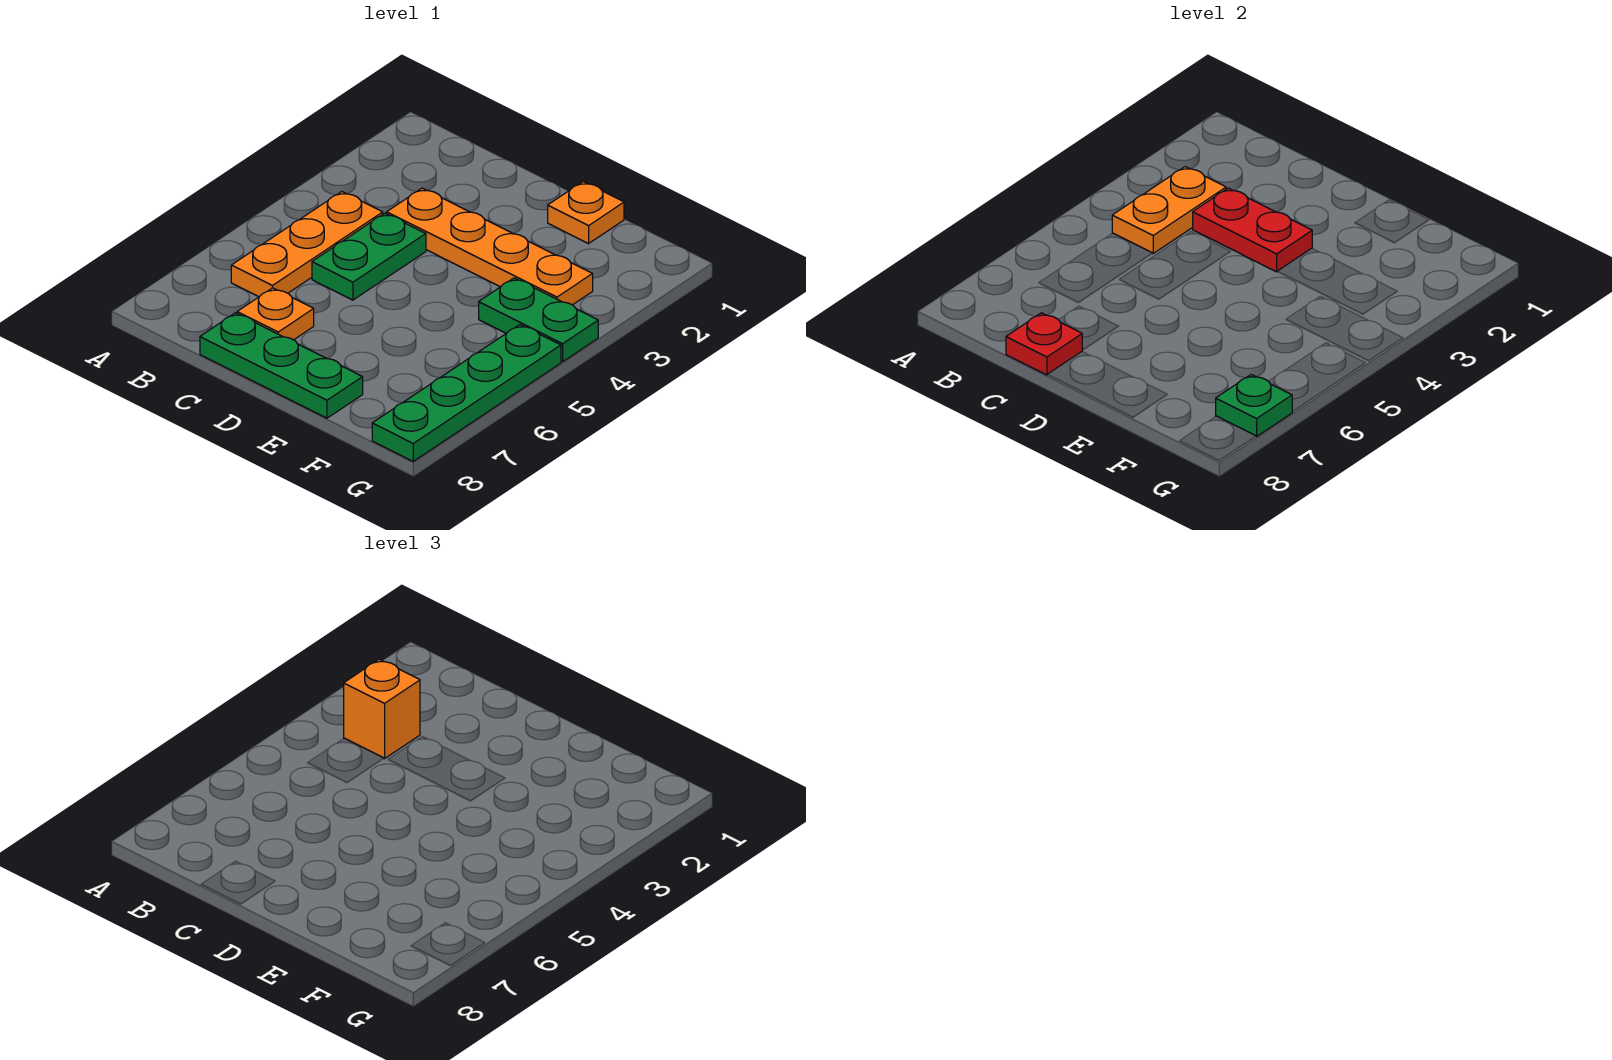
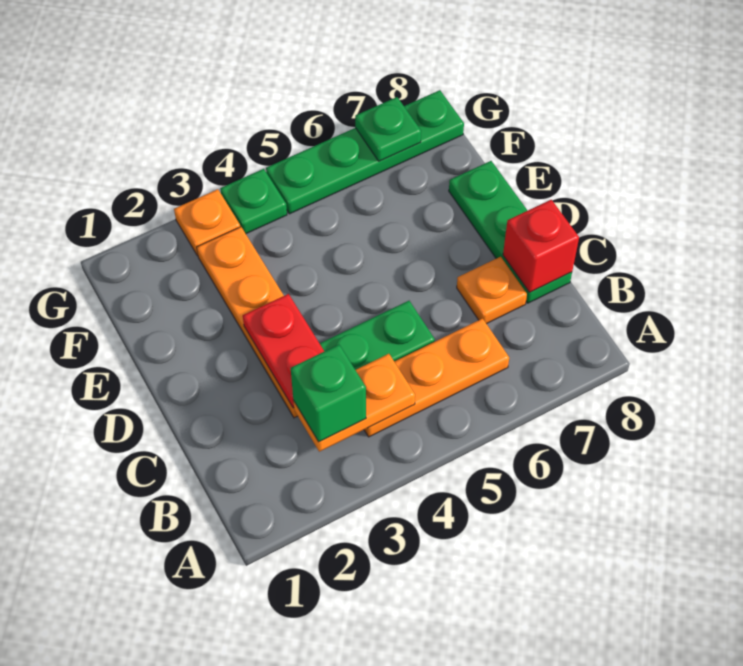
orange 1x1 brick [344,659,420,759] -> green 1x1 brick [291,345,366,442]
red 1x1 plate [1006,313,1082,375] -> red 1x1 brick [503,200,579,293]
orange 1x1 plate [548,182,624,244] -> orange 1x1 plate moved to [174,189,240,256]
green 1x2 plate [479,278,598,362] -> green 1x1 plate [220,169,287,234]

